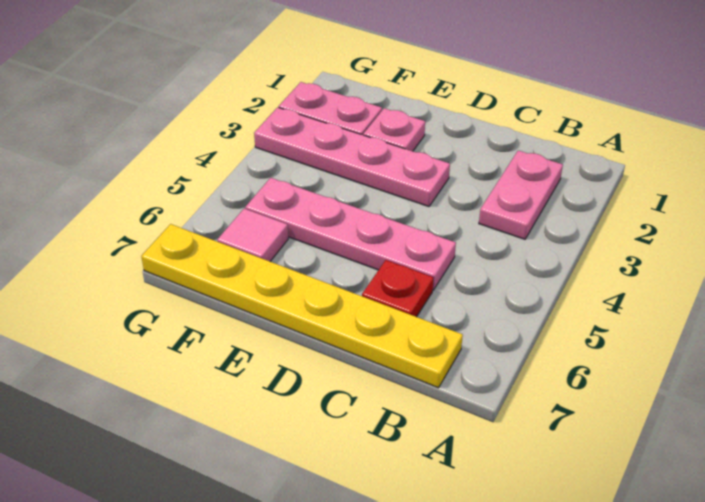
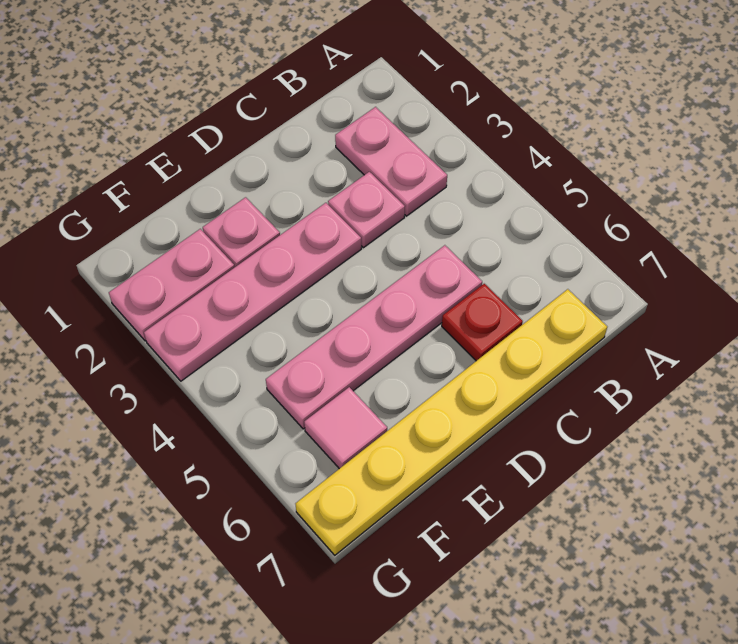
none -> pink 1x1 plate [328,172,405,248]

